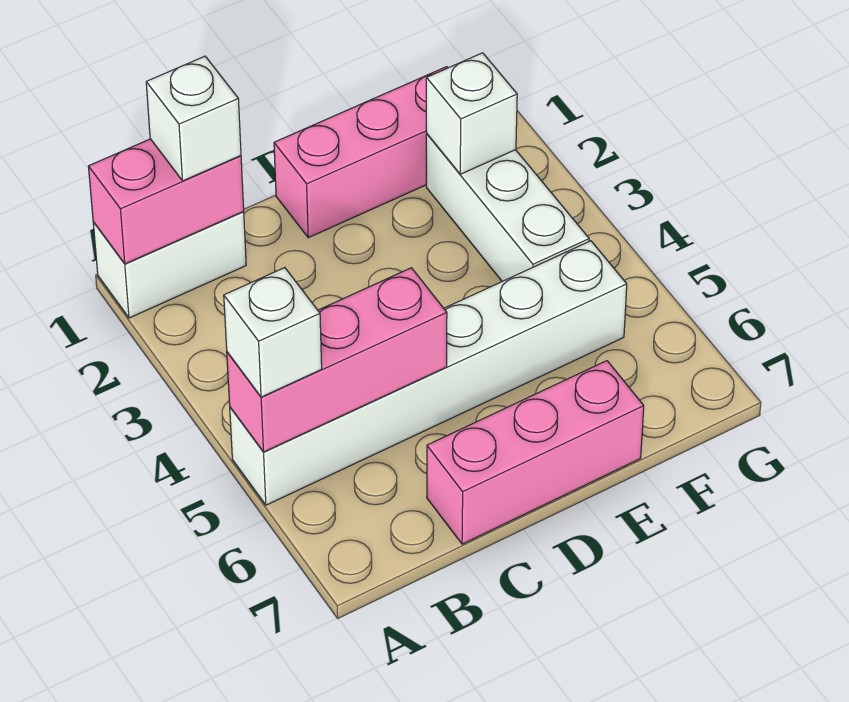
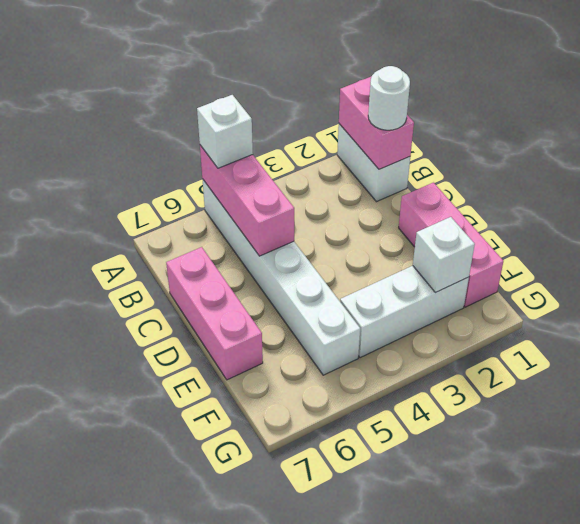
white 1x1 brick [146,56,241,181] -> white 1x1 round brick [368,66,410,130]

